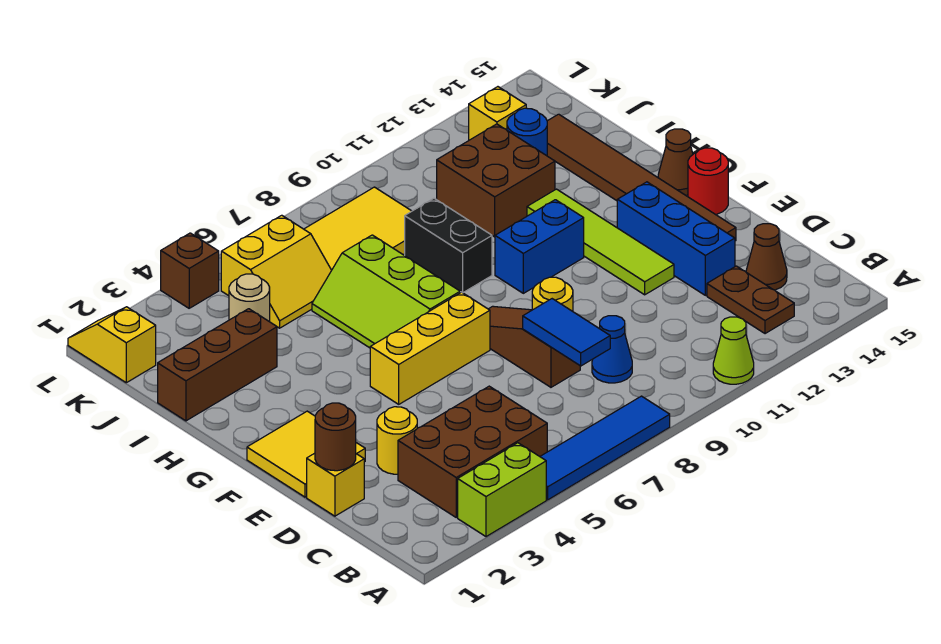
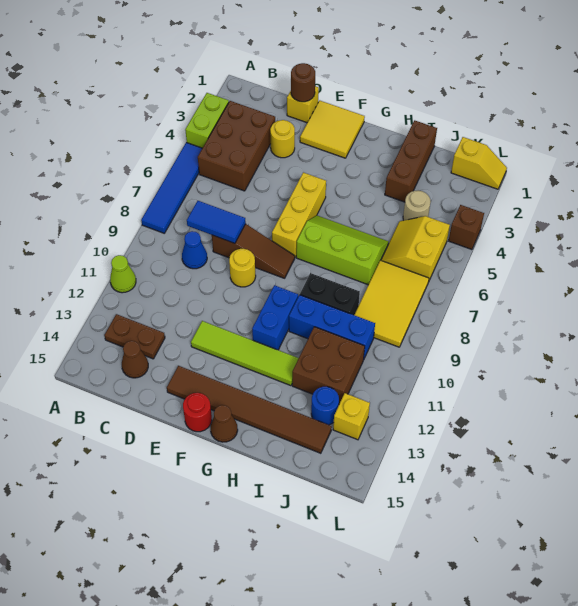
blue 1x3 brick [617,182,735,295] -> blue 1x3 brick moved to [289,295,375,360]

